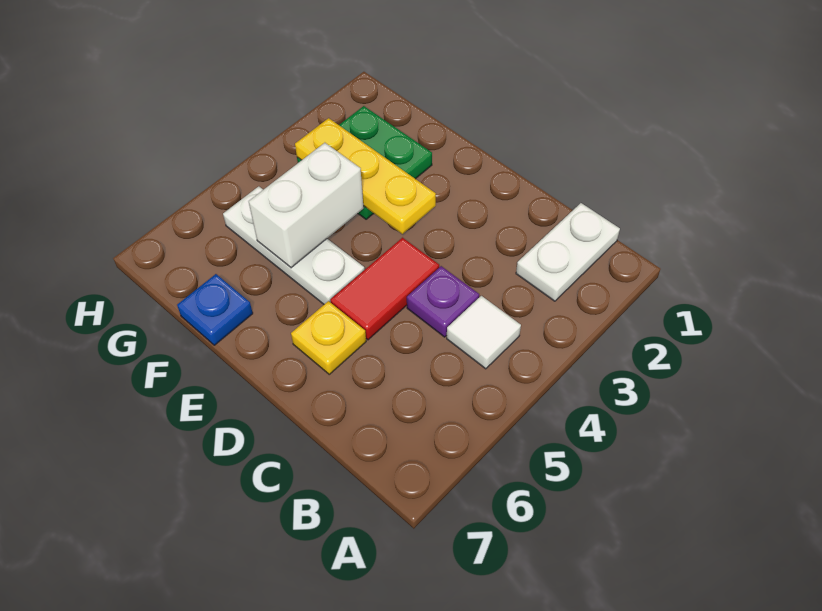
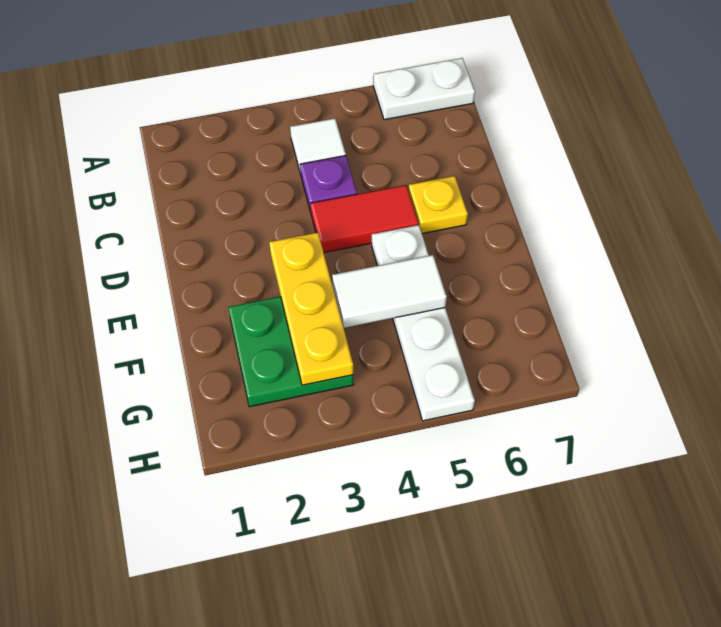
white 1x2 plate [516,203,620,301] -> white 1x2 plate moved to [373,58,475,120]
white 1x3 plate [223,186,365,304] -> white 1x4 plate [372,225,475,421]
white 1x2 brick [249,143,363,268] -> white 1x2 tile [332,255,447,328]
blue 1x1 plate [177,274,253,345] -> none

